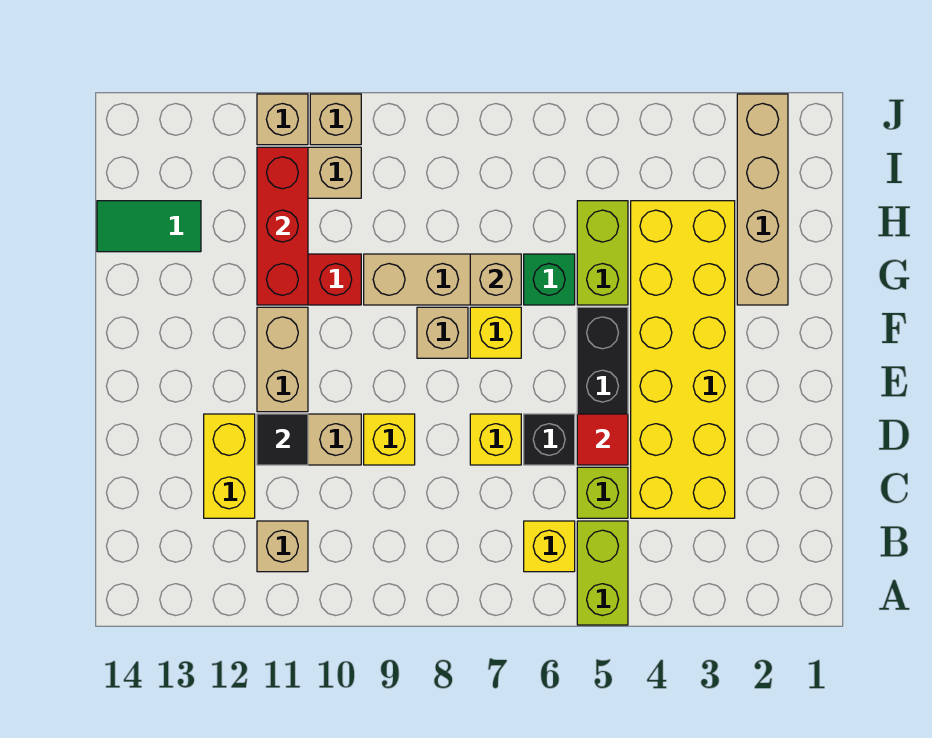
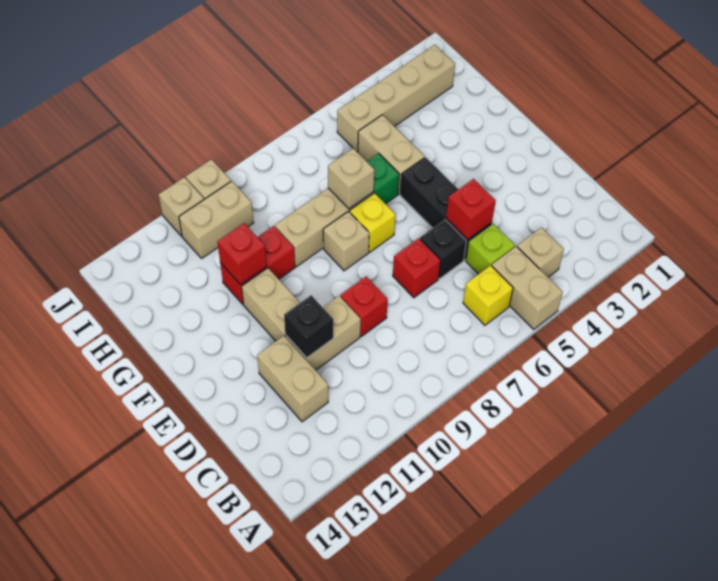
lime 1x2 brick [577,521,628,625] -> tan 1x2 brick [492,246,563,329]
tan 1x1 brick [257,521,308,572] -> tan 1x1 brick moved to [517,228,564,277]
yellow 2x6 brick [631,201,735,518] -> none
yellow 1x2 brick [204,414,255,518] -> tan 1x2 brick [257,336,328,422]
red 1x1 tile [577,414,628,465] -> red 1x1 brick [446,179,496,240]
yellow 1x1 brick [470,414,521,465] -> red 1x1 brick [393,238,441,298]
yellow 1x1 brick [364,414,415,465] -> red 1x1 brick [341,276,388,336]
black 1x1 tile [257,414,308,465] -> black 1x1 brick [284,295,333,358]
tan 1x4 brick [737,94,788,305] -> tan 1x4 brick turned to [337,45,455,152]
lime 1x2 brick [577,201,628,305] -> tan 1x2 brick [358,115,425,194]
red 1x3 brick [257,147,308,305] -> red 1x1 brick [218,223,267,285]
green 1x2 tile [97,201,201,252] -> none

